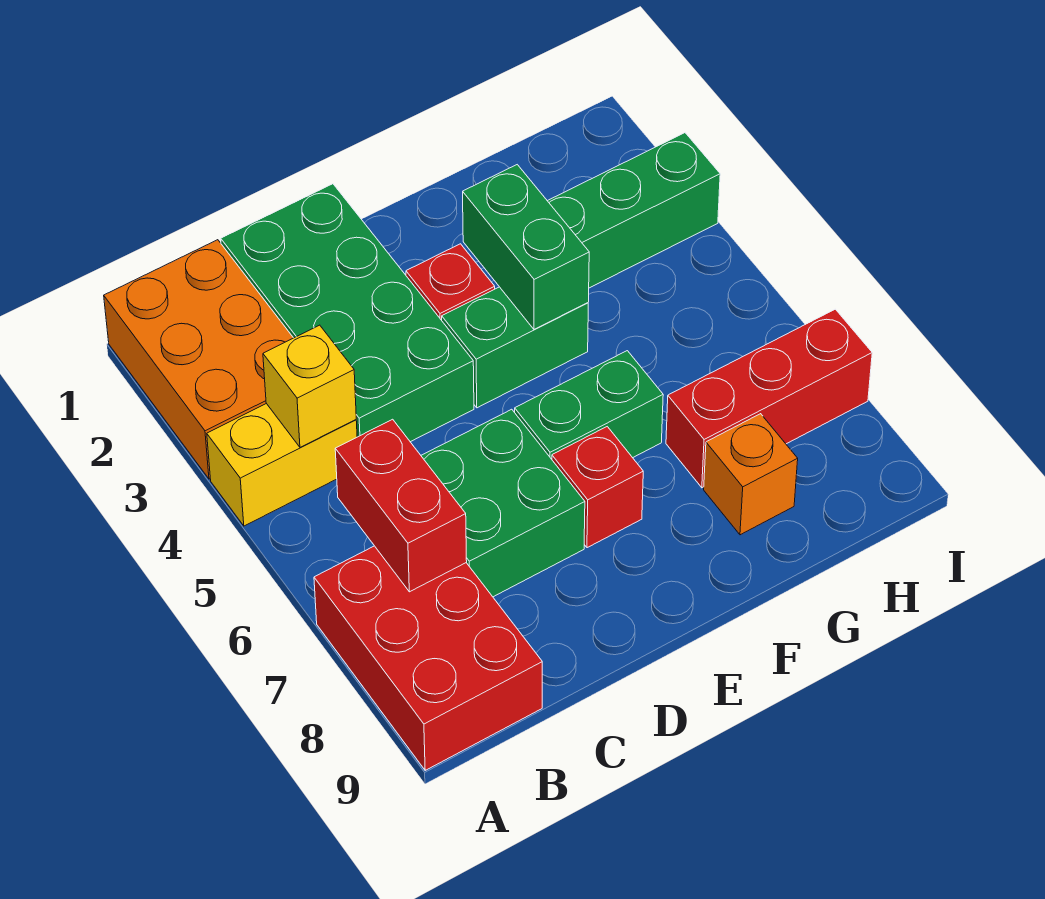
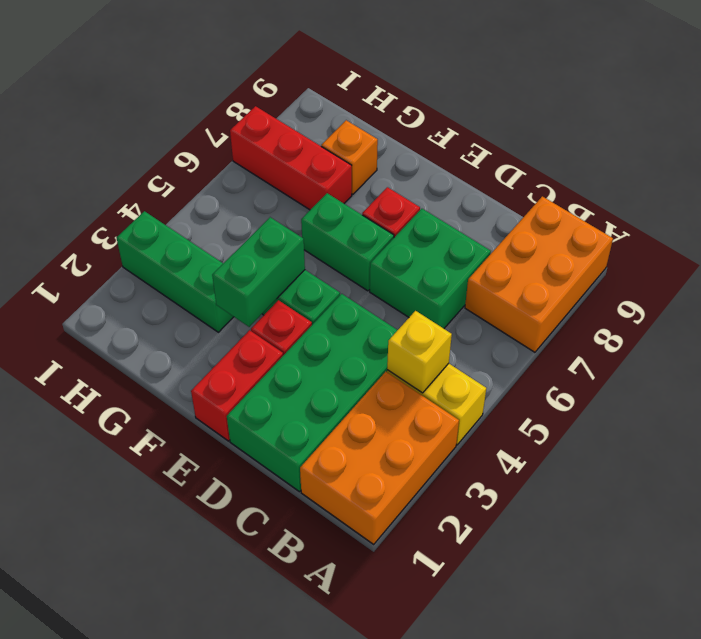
red 2x3 brick [314,546,542,770] -> orange 2x3 brick [465,196,613,352]
red 1x2 brick [335,419,467,592] -> red 1x2 brick moved to [191,330,283,441]

